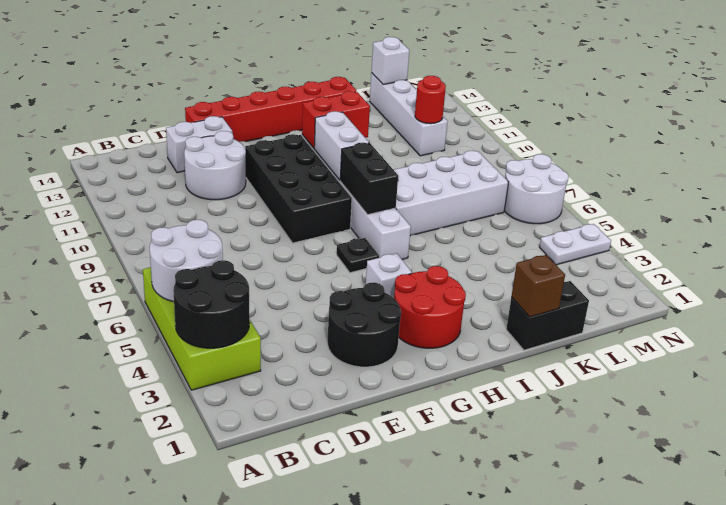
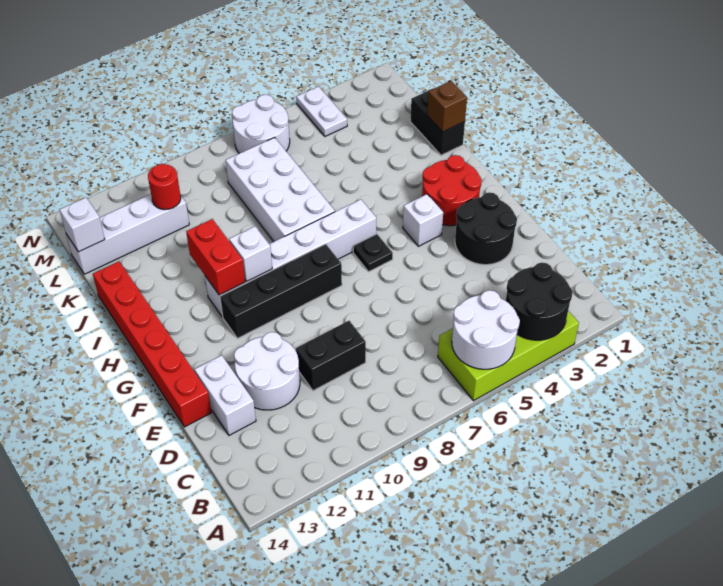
black 2x4 brick [245,134,352,243] -> black 1x4 brick [220,244,342,338]
black 1x2 brick [340,143,398,215] -> black 1x2 brick moved to [296,321,366,391]
white 1x2 brick [314,111,369,180] -> white 1x1 brick [229,226,272,281]

